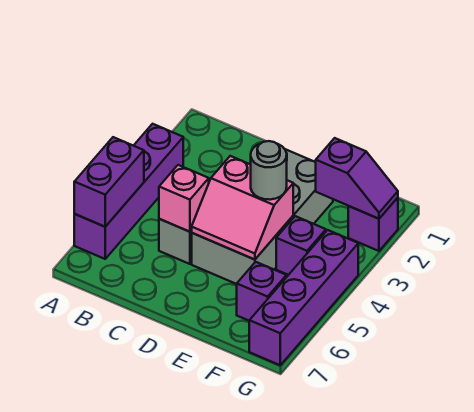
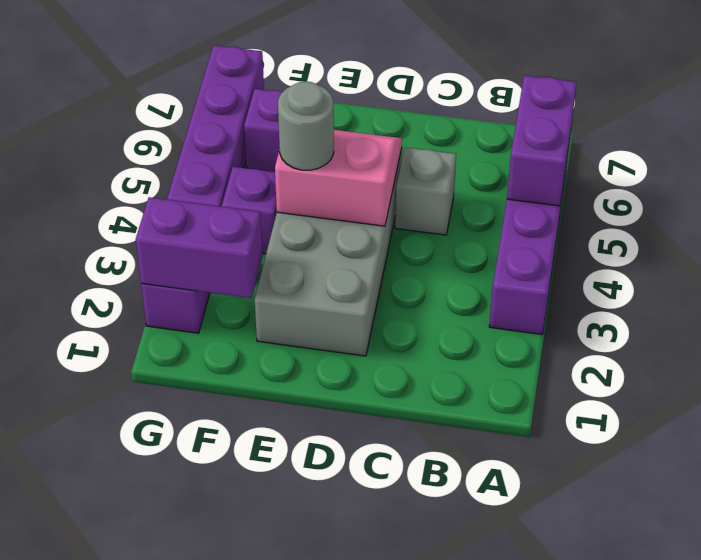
pink 1x1 brick [159,165,209,232] -> none
purple 1x2 slope [316,138,398,219] -> purple 1x2 brick [136,197,263,298]

